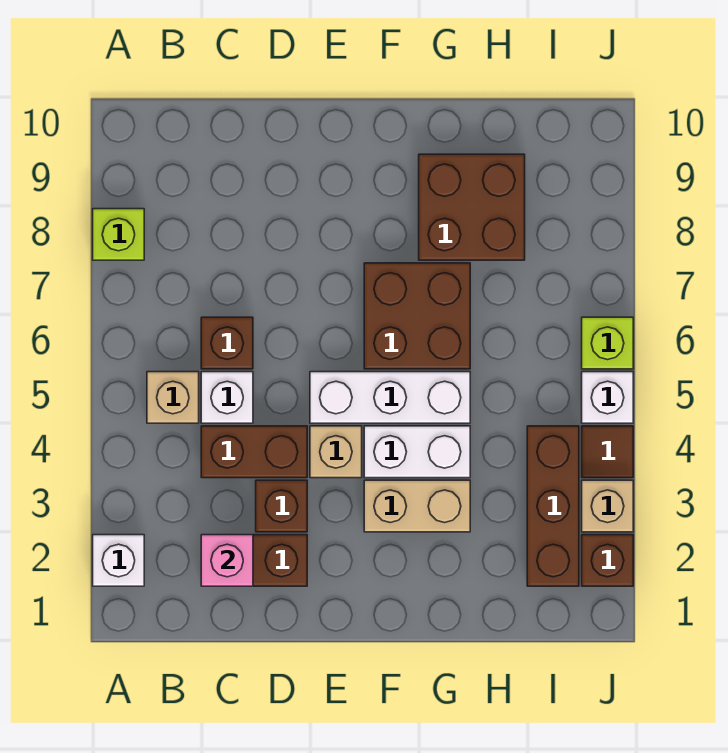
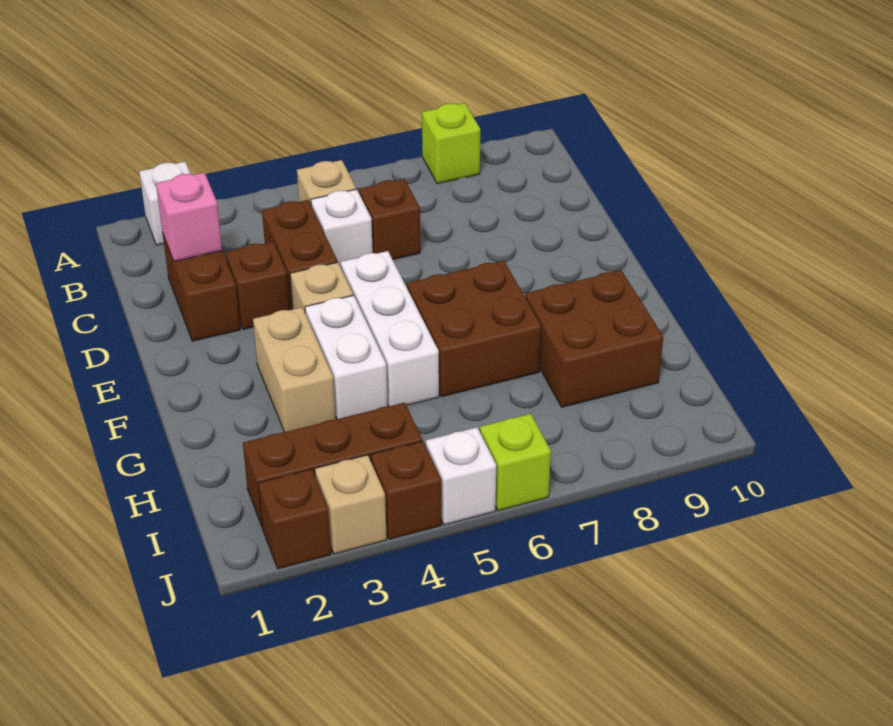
brown 1x1 tile [582,426,633,478] -> brown 1x1 brick [371,441,441,539]

